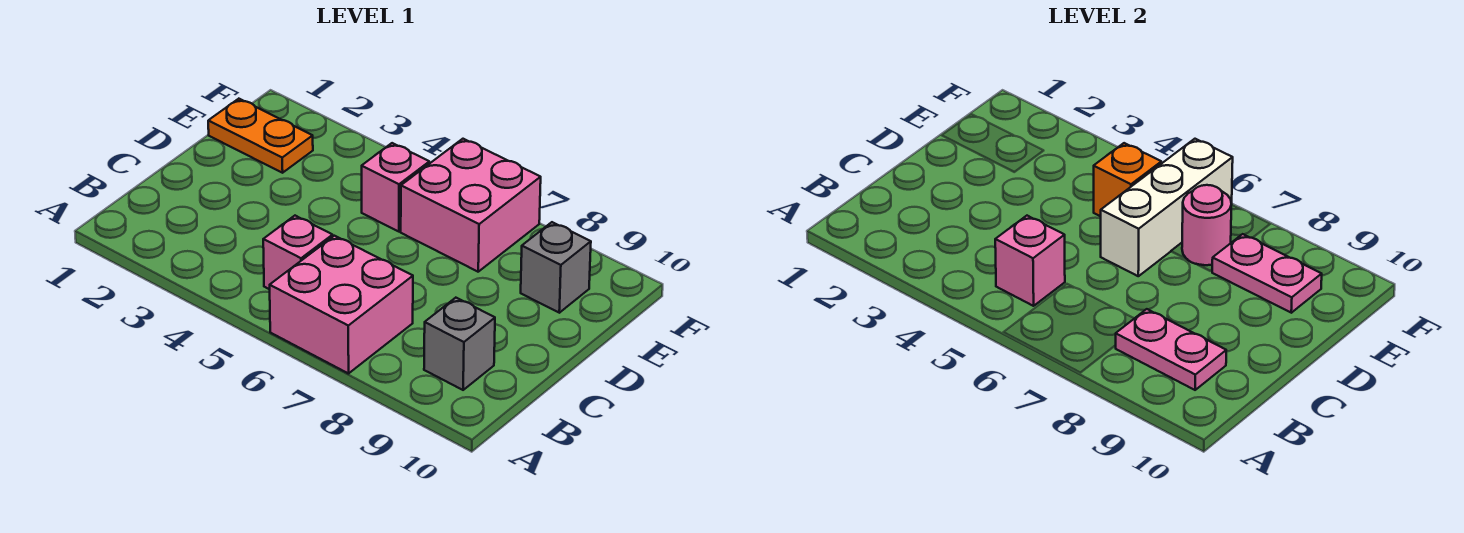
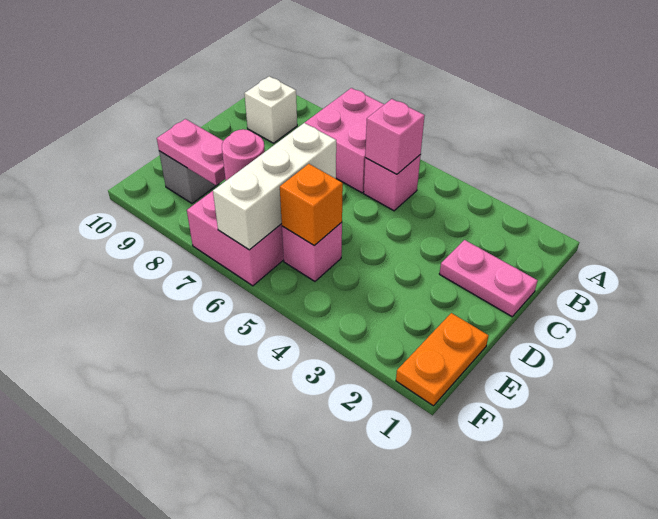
pink 1x2 plate [1116,309,1226,390] -> pink 1x2 plate moved to [439,240,538,317]
grey 1x1 brick [424,298,495,390] -> white 1x1 brick [244,76,297,143]
orange 1x2 plate [208,99,313,173] -> orange 1x2 plate turned to [396,313,489,406]

